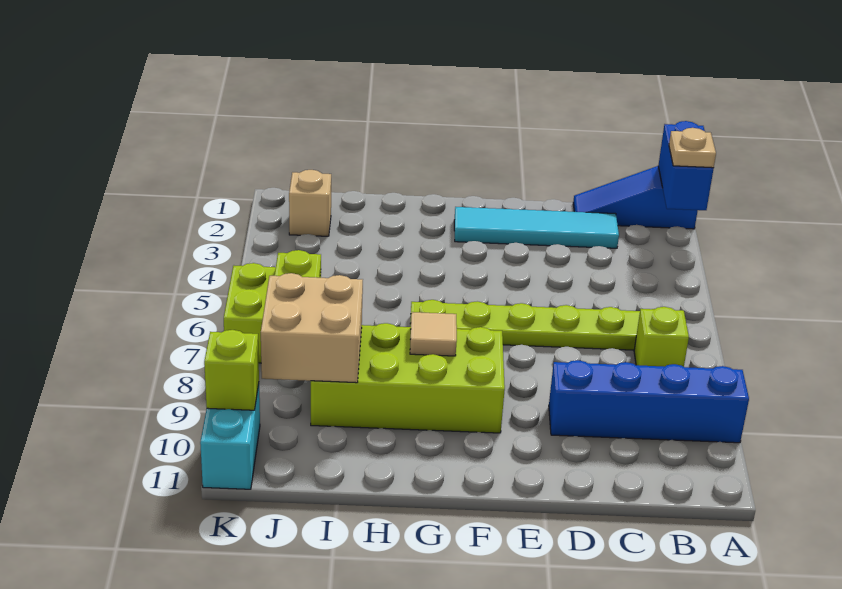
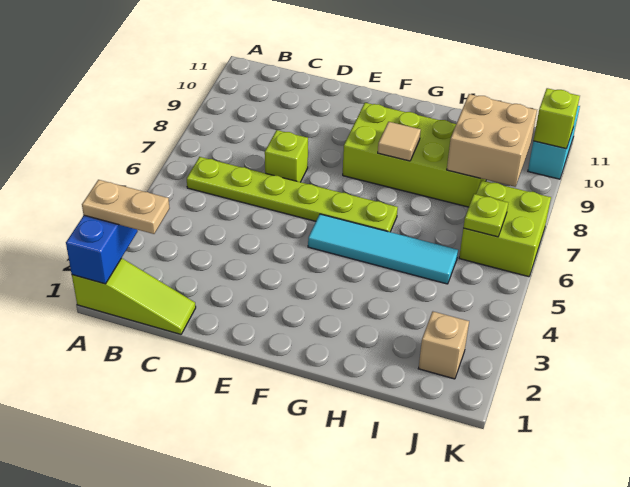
blue 1x3 slope [573,166,698,229] -> lime 1x3 slope [72,258,196,334]
tan 1x1 plate [669,128,716,168] -> tan 1x2 plate [82,180,170,234]
blue 1x4 brick [549,360,749,443] -> none
lime 1x1 brick [634,307,689,367] -> lime 1x1 brick moved to [265,130,308,182]
cyan 1x4 tile [454,207,619,248] -> cyan 1x4 tile moved to [308,214,458,284]

